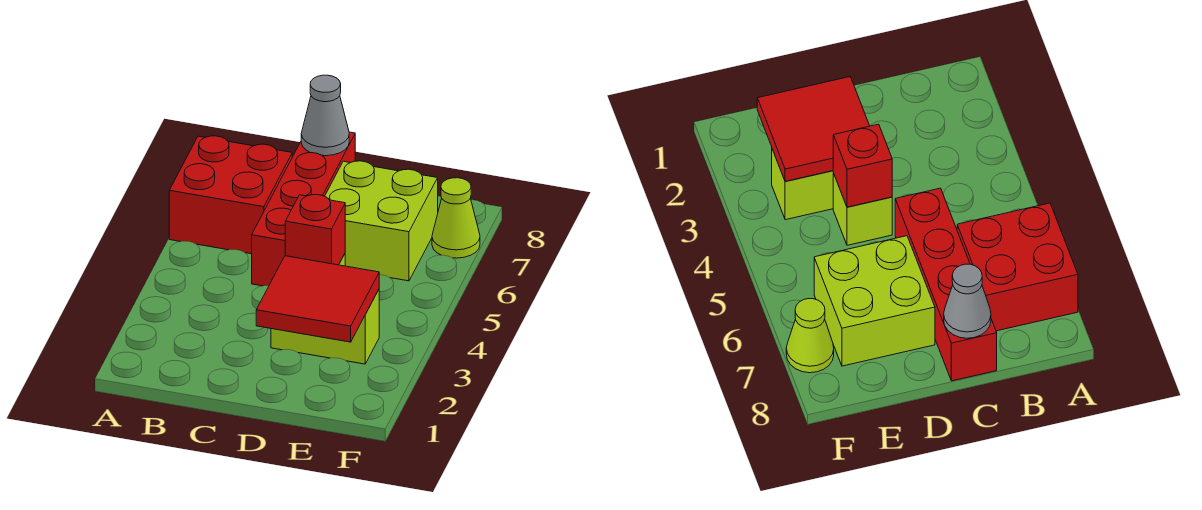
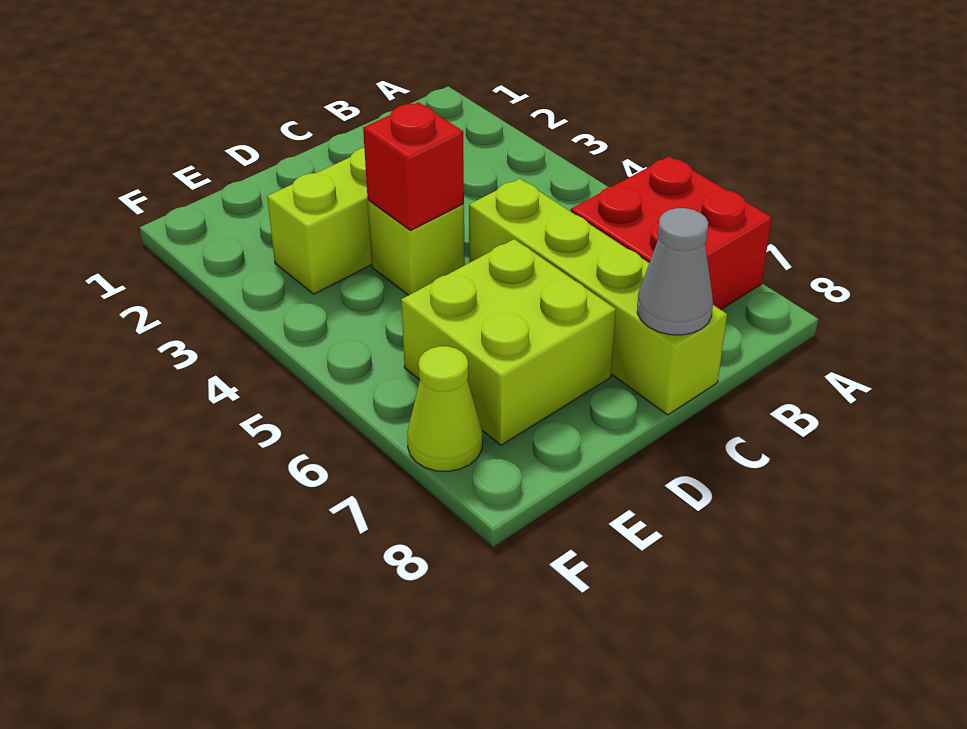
red 1x4 brick [252,132,355,286] -> lime 1x4 brick [469,179,727,415]
red 2x2 tile [256,256,379,342] -> none

